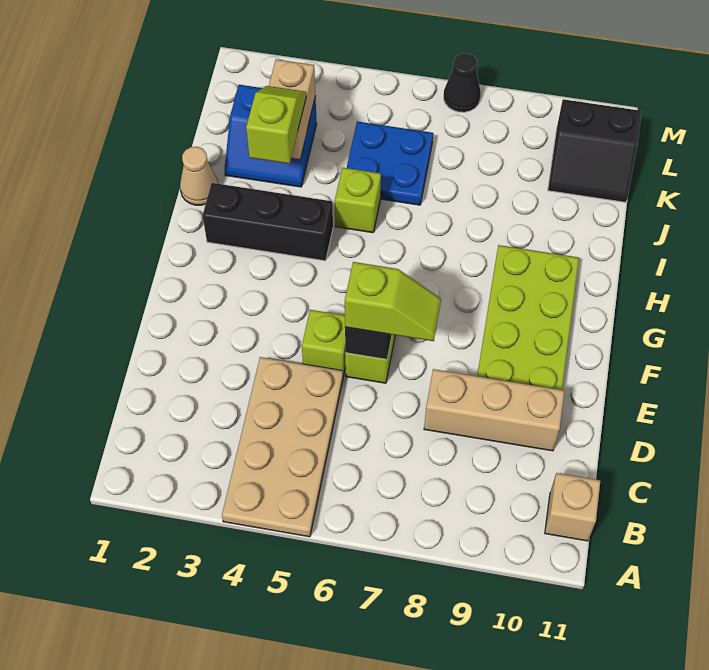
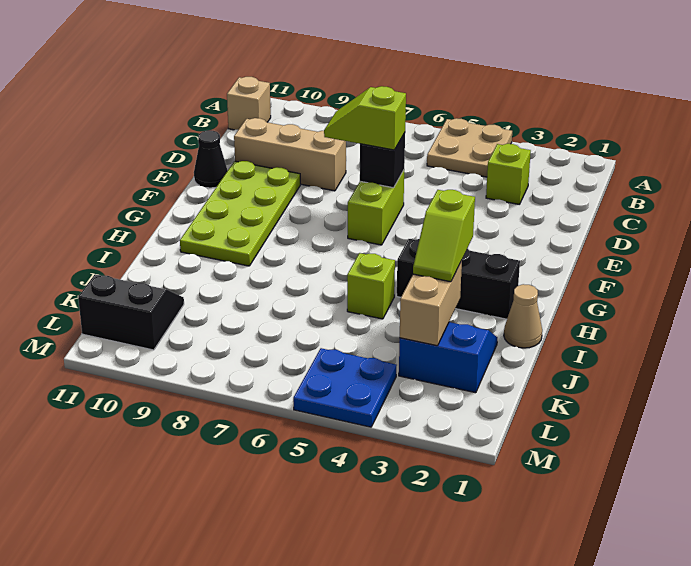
tan 2x4 plate [222,357,343,537] -> tan 2x2 plate [427,118,512,177]
lime 1x1 brick [302,310,346,376] -> lime 1x1 brick moved to [486,144,531,204]
blue 2x2 plate [347,122,433,205] -> blue 2x2 plate moved to [293,348,397,427]
black 1x1 cone [444,54,481,112] -> black 1x1 cone moved to [194,130,228,188]

